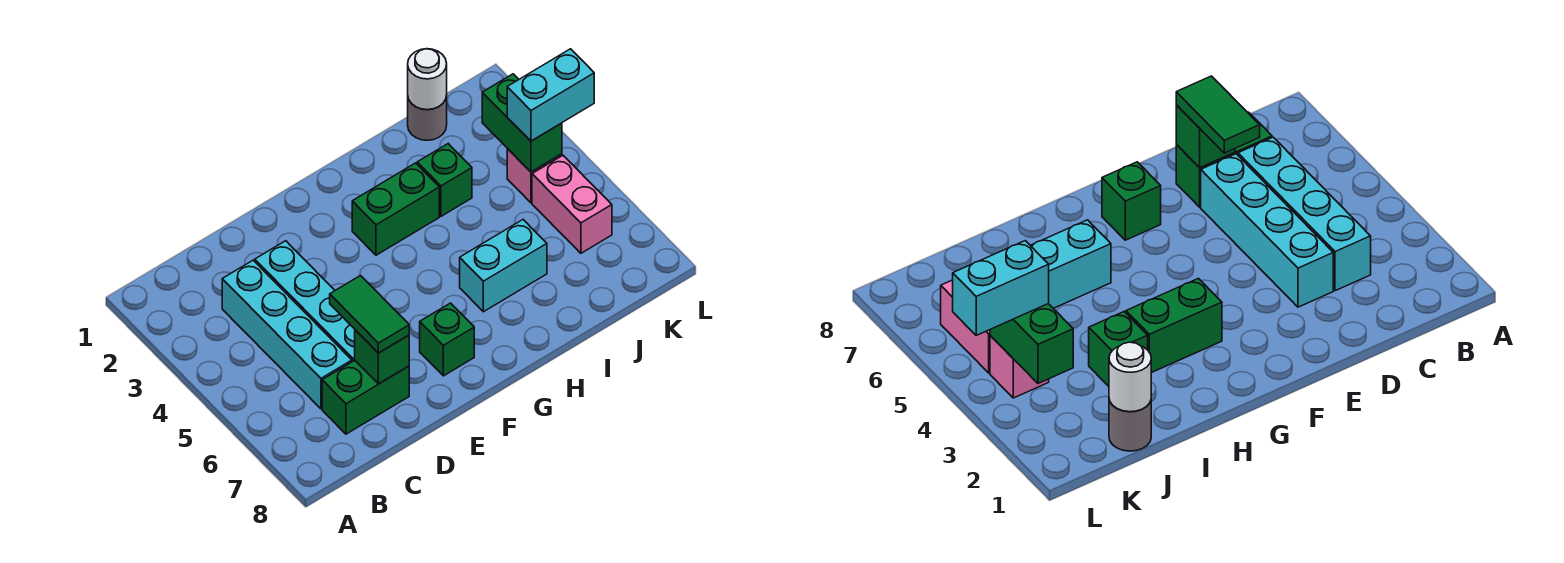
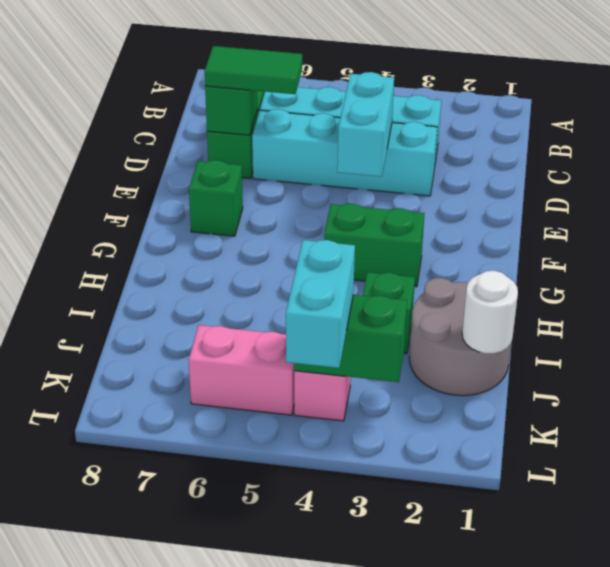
green 1x2 brick [352,163,439,255] -> green 1x2 brick turned to [324,204,424,287]
cyan 1x2 brick [460,220,547,312] -> cyan 1x2 brick moved to [337,72,394,177]
grey 1x1 round brick [408,95,447,140] -> grey 2x2 round brick [409,278,511,396]

